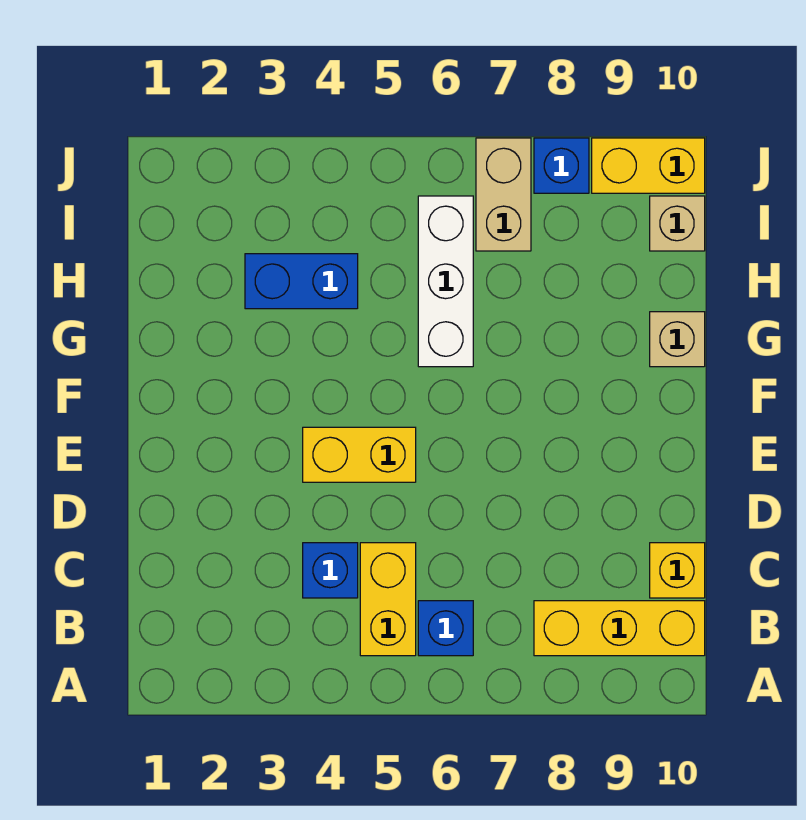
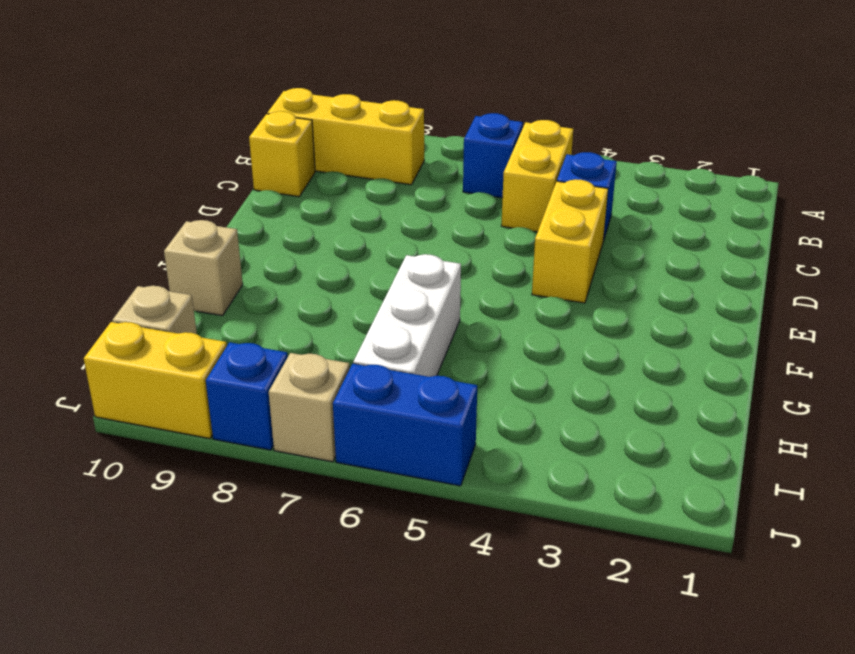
yellow 1x2 brick [303,427,416,482] -> yellow 1x2 brick turned to [532,179,608,303]
blue 1x2 brick [245,254,358,309] -> blue 1x2 brick moved to [333,364,477,486]
tan 1x2 brick [476,138,531,251] -> tan 1x1 brick [269,353,350,462]

